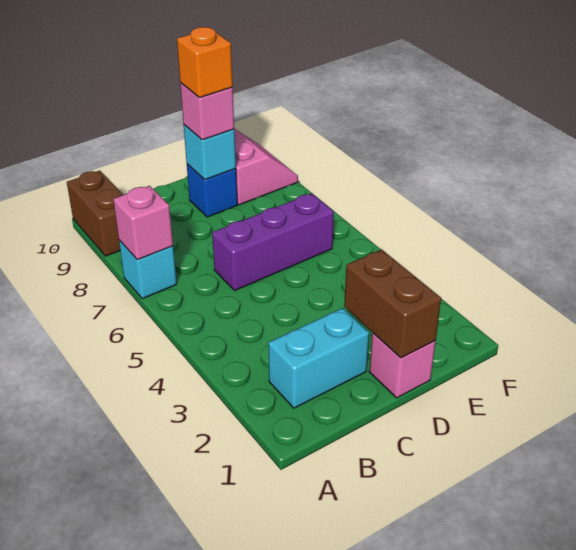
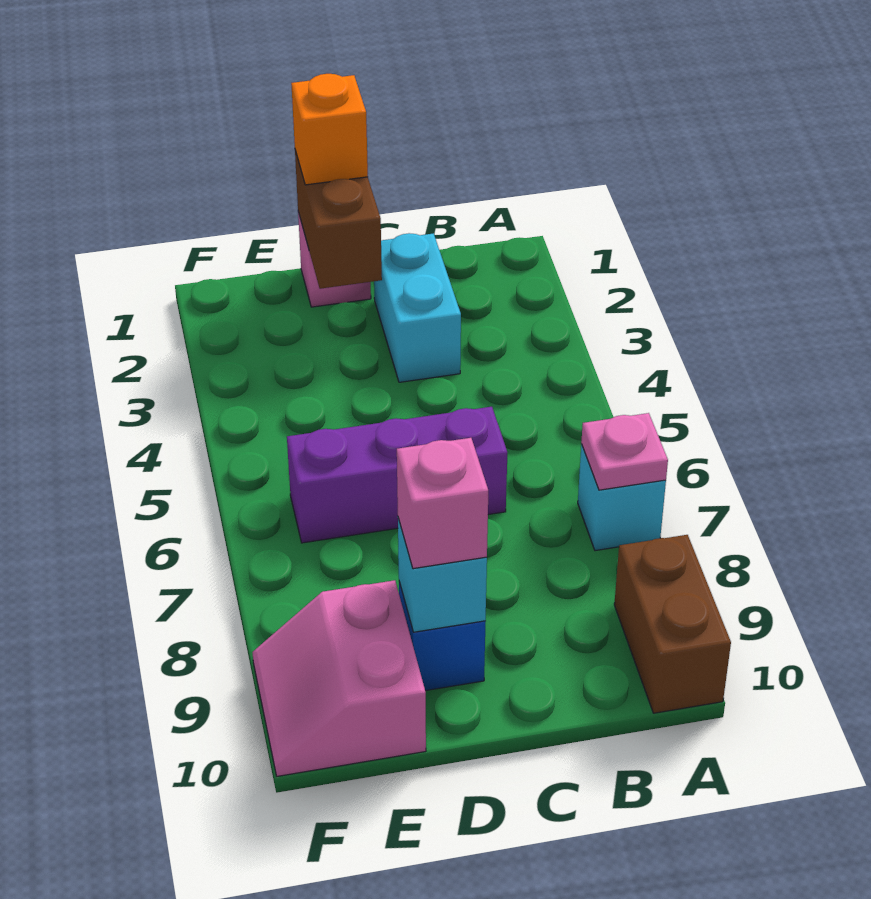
pink 1x1 brick [113,186,173,260] -> pink 1x1 plate [581,413,668,490]
cyan 1x2 brick [269,308,369,408] -> cyan 1x2 brick turned to [374,233,461,382]
orange 1x1 brick [177,27,233,98] -> orange 1x1 brick moved to [291,74,368,185]

